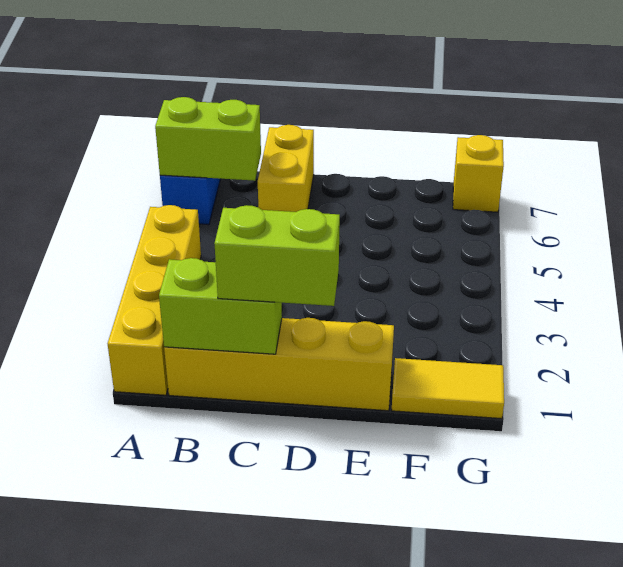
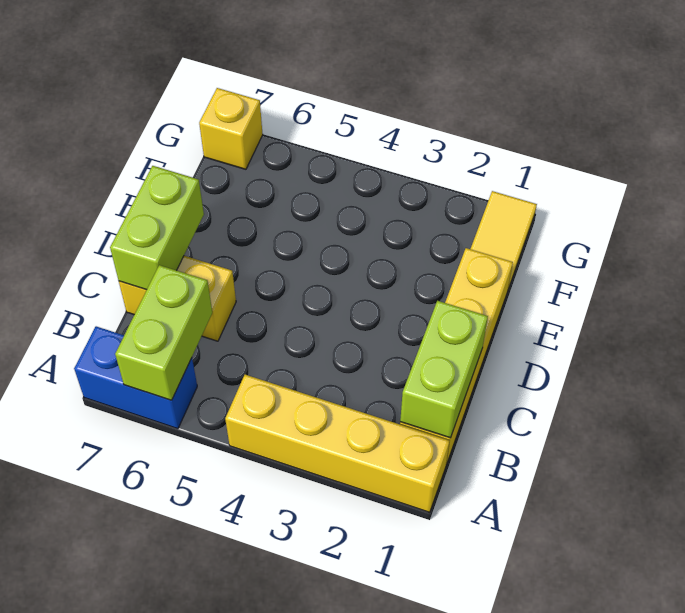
lime 1x2 brick [214,205,340,306] -> lime 1x2 brick moved to [110,166,204,290]

